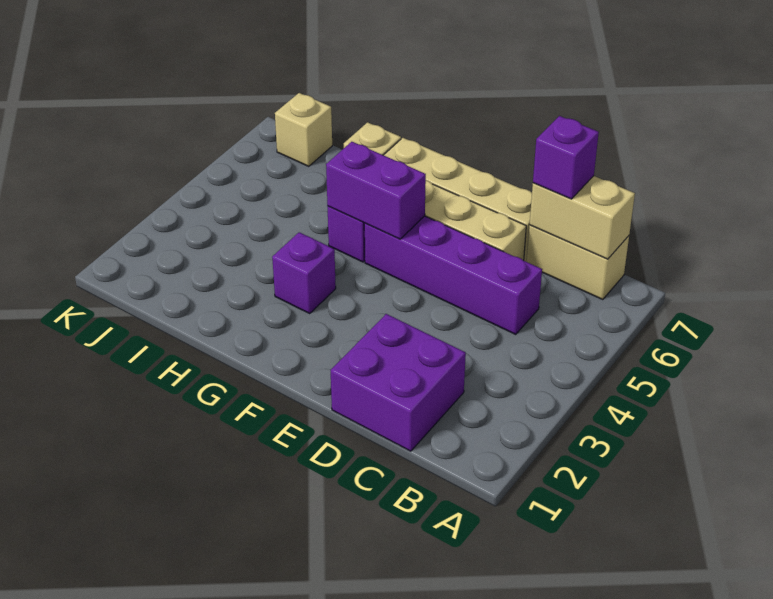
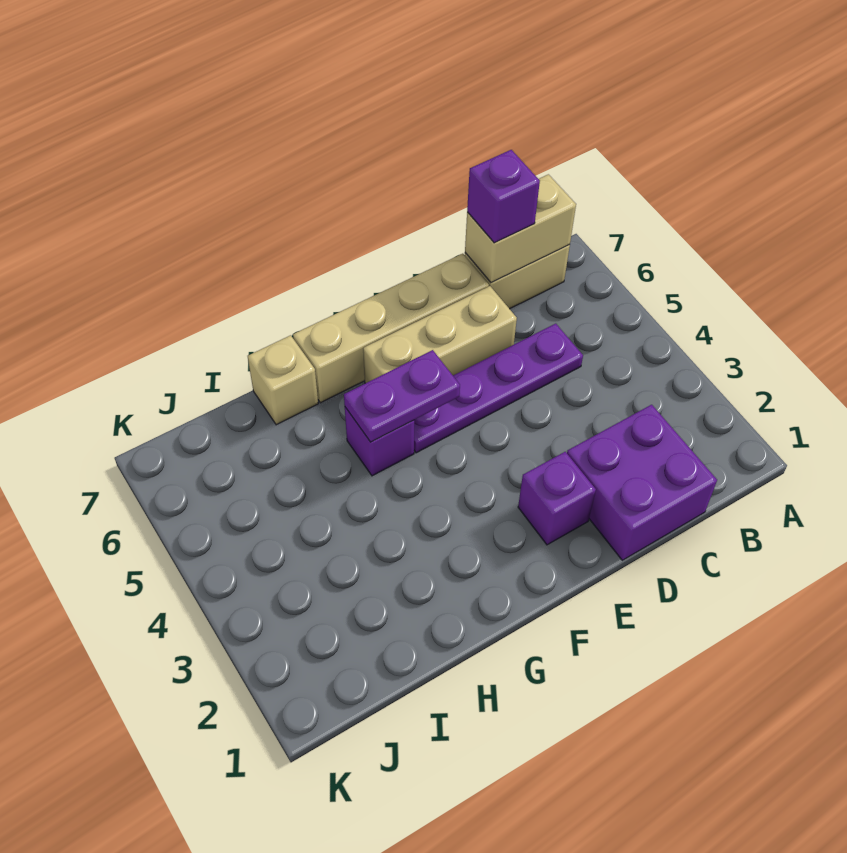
purple 1x4 brick [364,216,542,334] -> purple 1x4 plate [414,324,583,453]
purple 1x2 brick [326,142,426,239] -> purple 1x2 plate [344,350,460,442]
purple 1x1 brick [272,232,336,313] -> purple 1x1 brick moved to [518,452,596,545]
tan 1x1 brick [275,93,332,166] -> none

